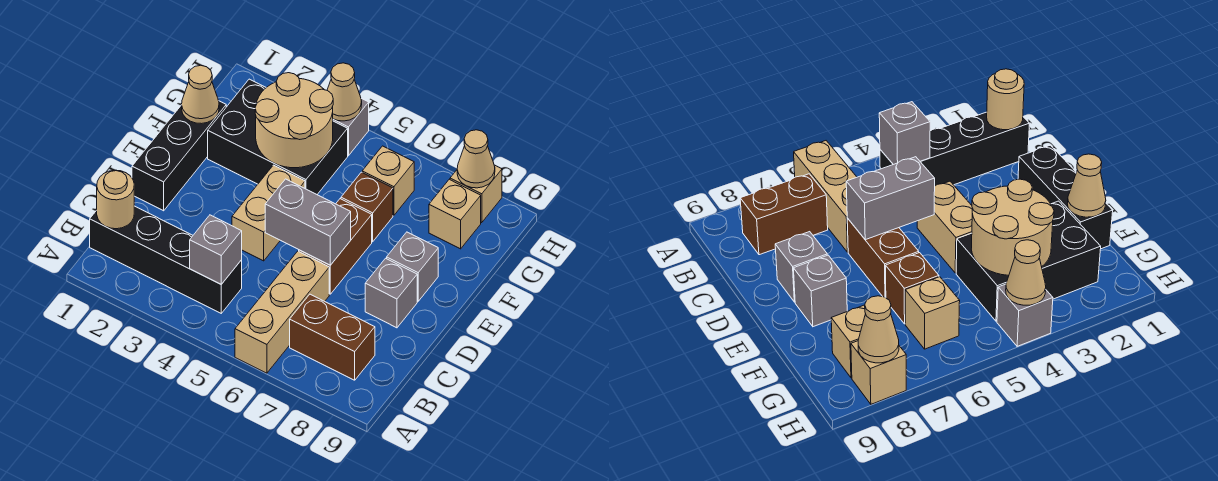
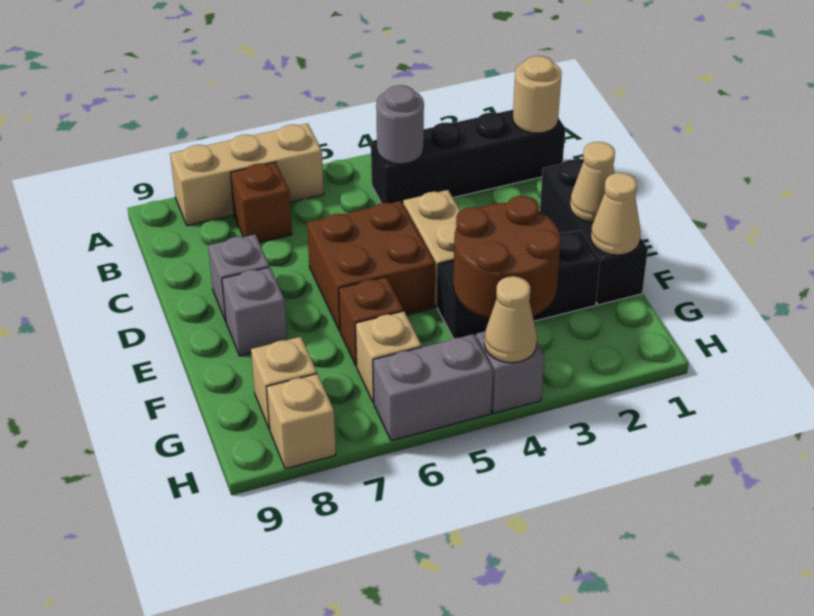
tan 1x3 brick [235,251,329,373] -> tan 1x3 brick turned to [170,124,324,226]
grey 1x1 brick [190,215,242,284] -> grey 1x1 round brick [376,85,424,164]
brown 1x2 brick [290,294,375,380] -> brown 1x1 brick [230,162,292,243]
grey 1x2 brick [265,179,351,265] -> grey 1x2 brick moved to [373,334,493,441]
brown 1x2 brick [299,199,372,294] -> brown 2x2 brick [307,201,435,331]
black 2x3 brick [208,79,348,194] -> black 1x3 brick [438,230,600,338]
tan 2x2 round brick [255,73,333,168] -> brown 2x2 round brick [453,196,561,319]
tan 1x1 cone [457,130,495,188] -> tan 1x1 cone moved to [570,142,615,222]

